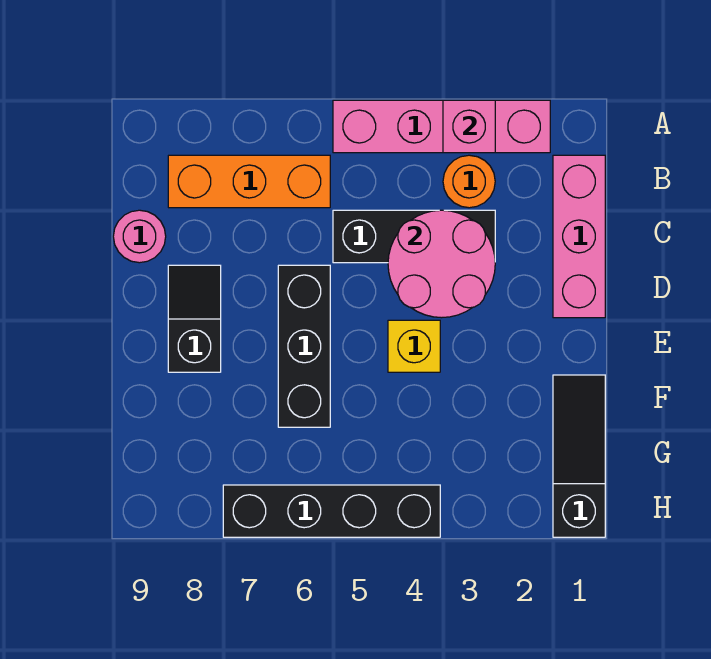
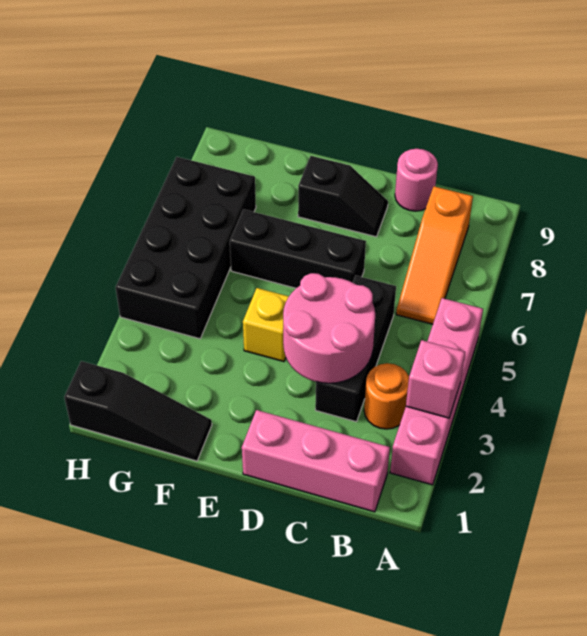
orange 1x3 brick [168,155,330,208] -> orange 1x3 slope [396,186,473,324]
black 1x4 brick [223,485,440,537] -> black 2x4 brick [116,157,256,339]

